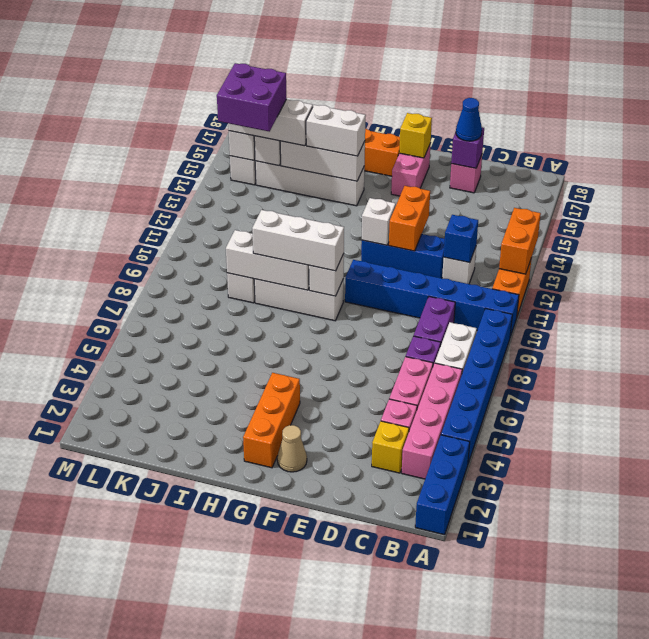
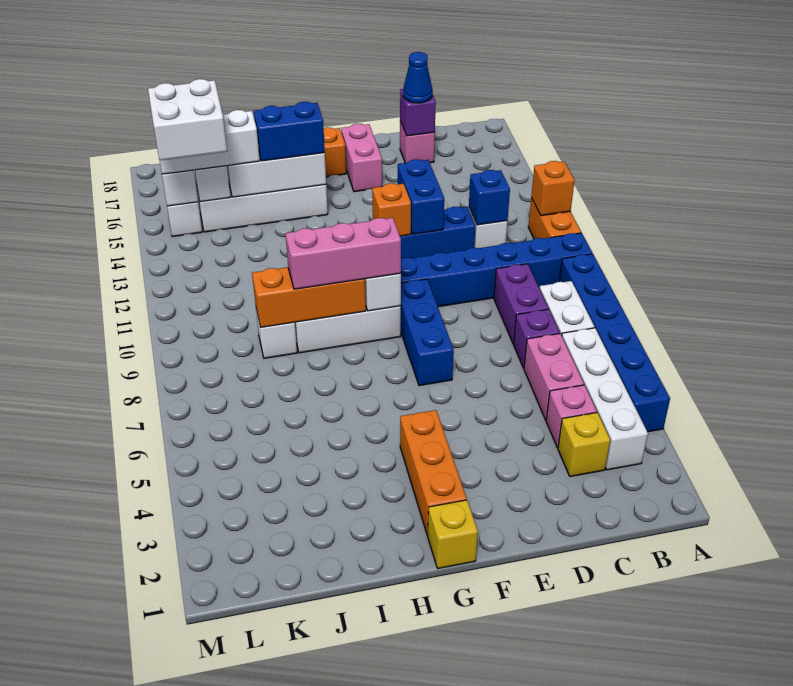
blue 1x3 brick [415,435,470,535] -> blue 1x3 brick moved to [401,279,454,386]
orange 1x2 brick [499,208,541,274] -> orange 1x1 brick [531,161,575,216]
pink 1x4 brick [402,363,462,479] -> white 1x4 brick [562,328,648,470]
orange 1x2 brick [389,186,430,251] -> blue 1x2 brick [398,159,444,234]
tan 1x1 cone [277,425,307,472] -> none
white 1x1 brick [362,198,396,245] -> orange 1x1 brick [372,183,411,236]
yellow 1x1 brick [399,113,432,158] -> yellow 1x1 brick moved to [427,500,478,568]
white 1x3 brick [252,210,344,271] -> pink 1x3 brick [286,218,401,289]
white 1x3 brick [226,230,309,290] -> orange 1x3 brick [252,267,366,328]
white 1x2 brick [306,105,366,156] -> blue 1x2 brick [254,102,325,161]
purple 2x2 brick [217,63,287,132] -> white 2x2 brick [148,79,227,160]

